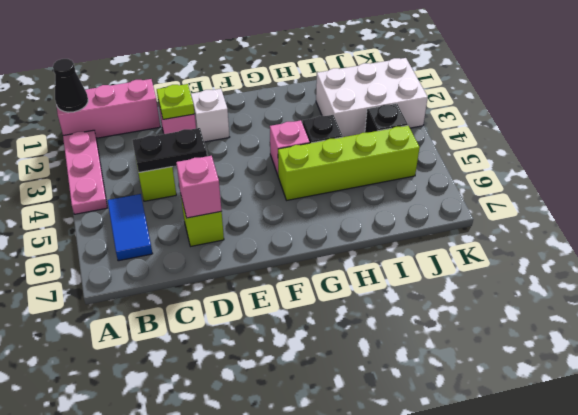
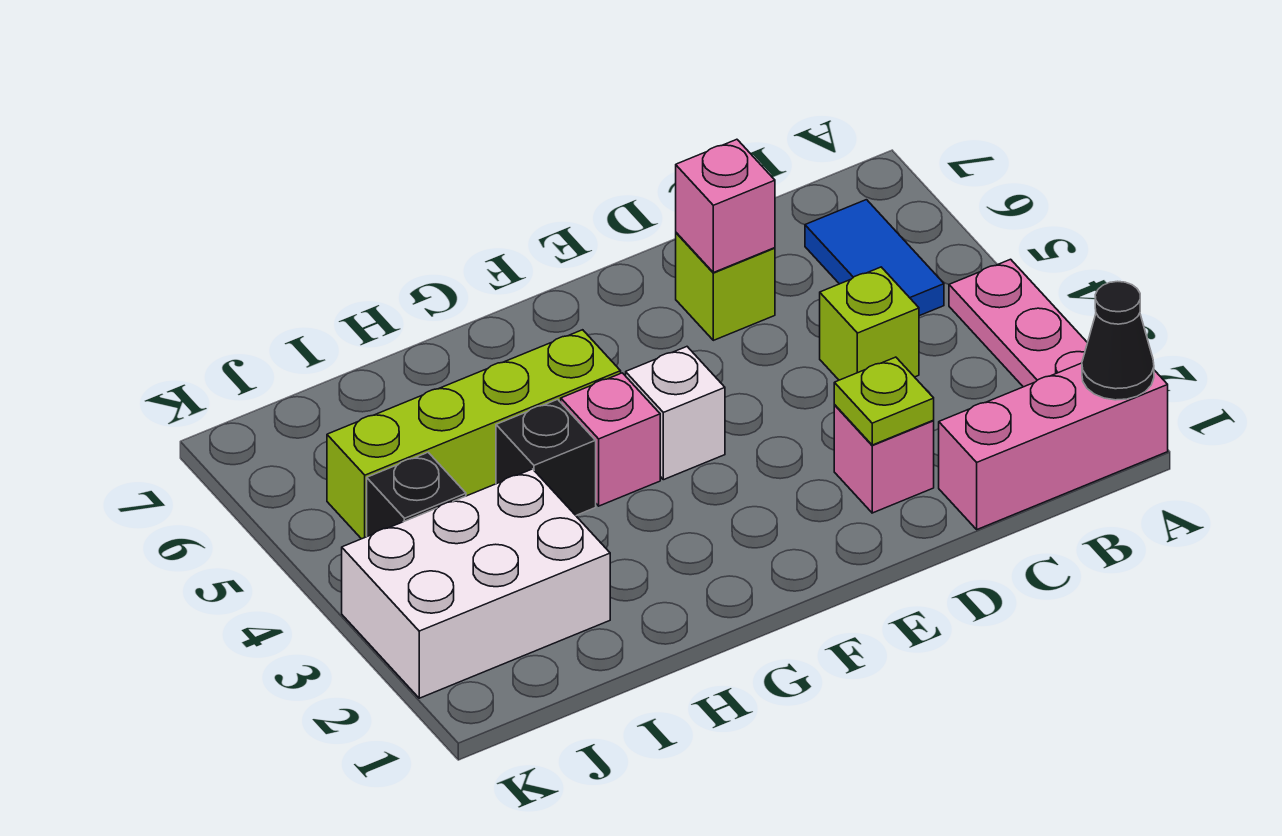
black 1x2 plate [132,128,207,172] -> none
white 1x1 brick [191,89,229,142] -> white 1x1 brick moved to [626,347,725,480]

